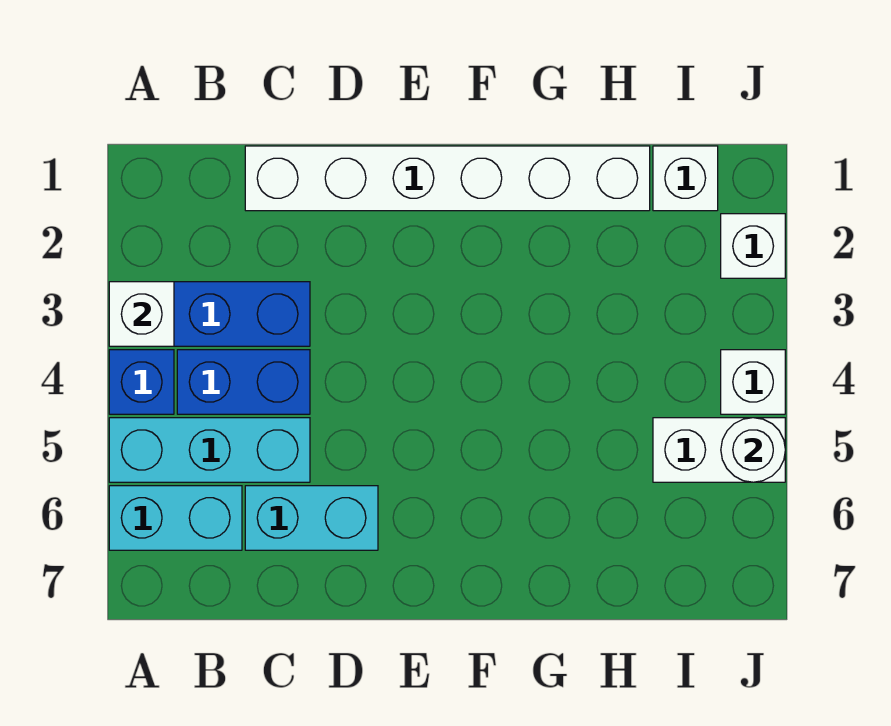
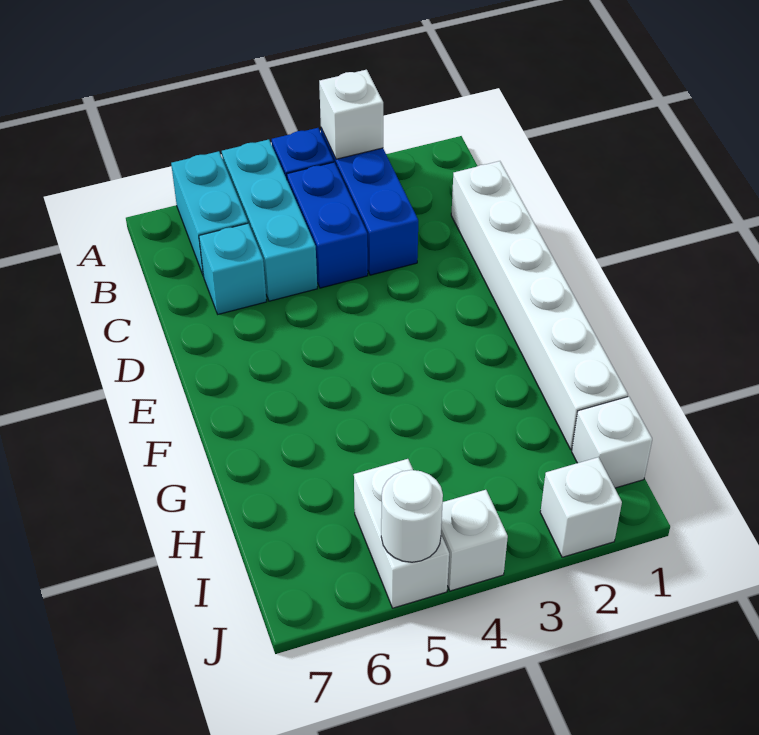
cyan 1x2 brick [245,486,378,550] -> cyan 1x1 brick [199,223,267,314]

